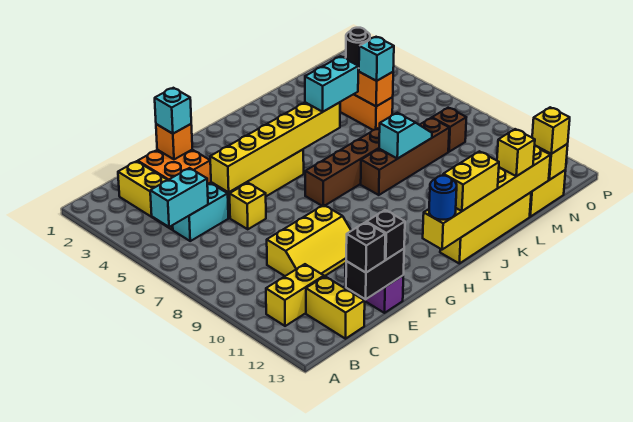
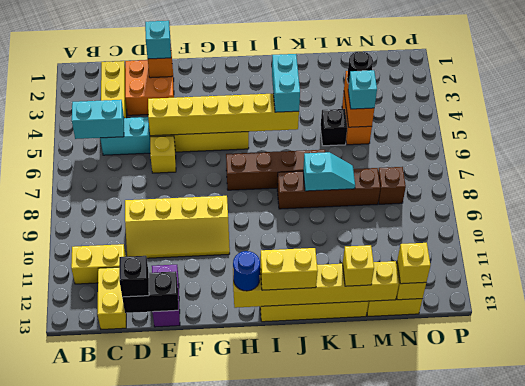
yellow 2x3 slope [267,205,351,276] -> yellow 2x4 slope [125,196,230,258]
black 1x1 brick [366,210,405,260] -> black 1x1 brick moved to [320,109,347,146]
cyan 1x2 brick [305,57,358,112] -> cyan 1x2 brick turned to [272,54,300,112]

